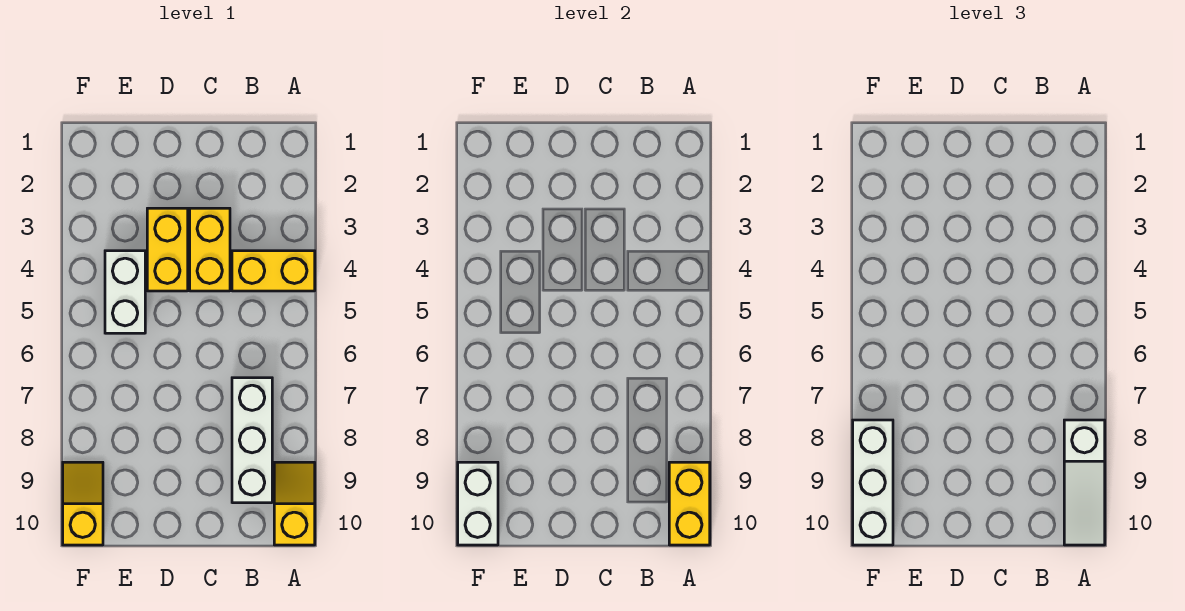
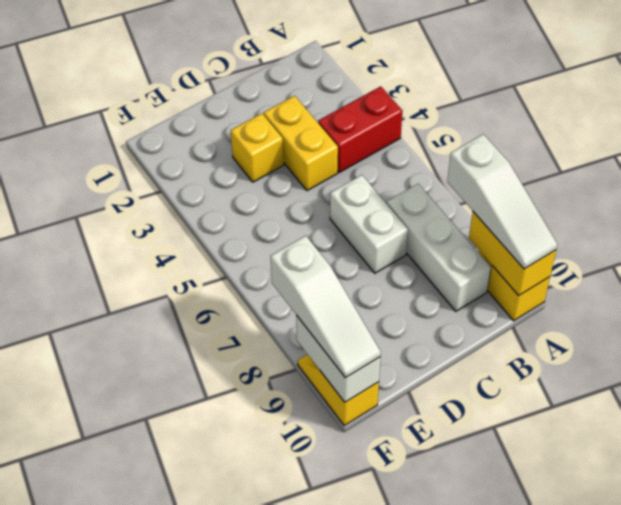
yellow 1x2 brick [232,251,315,291] -> red 1x2 brick [318,86,402,173]
yellow 1x2 brick [147,208,188,291] -> yellow 1x1 brick [231,113,284,182]
white 1x2 brick [105,251,145,333] -> white 1x2 brick moved to [330,175,408,273]
white 1x3 brick [853,420,893,545] -> white 1x3 slope [270,236,381,378]

